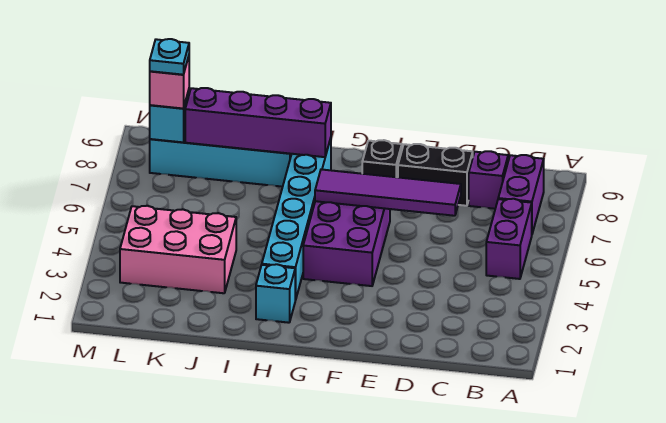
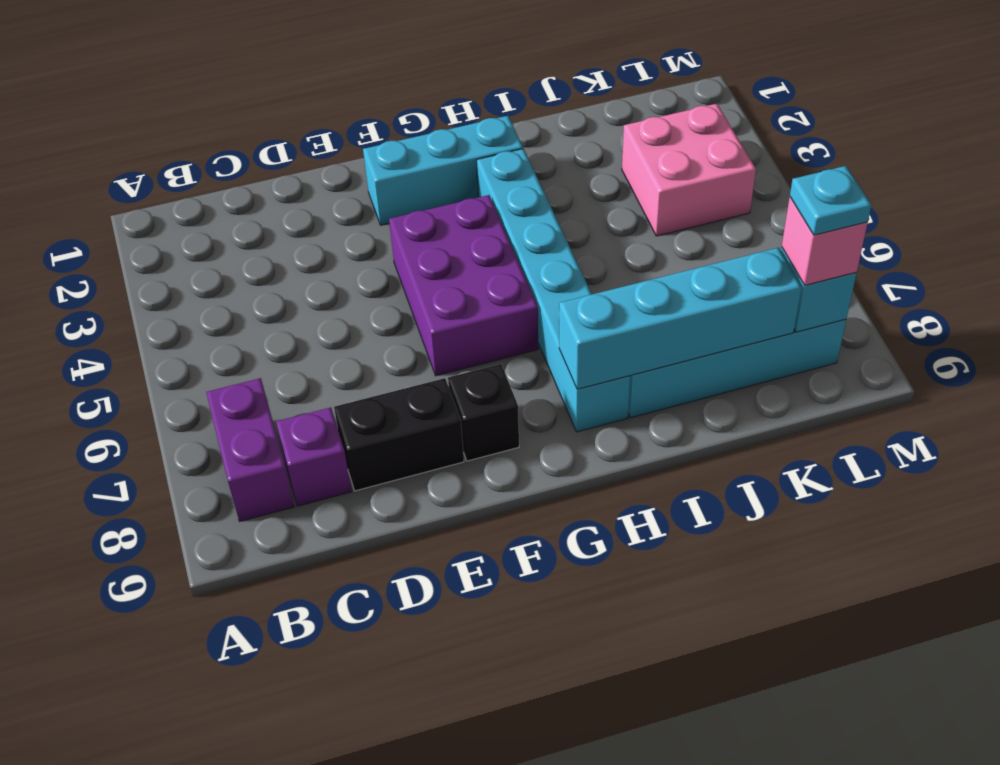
purple 1x2 brick [486,199,532,279] -> none
purple 1x4 tile [315,169,461,216] -> none
cyan 1x1 brick [256,264,295,323] -> cyan 1x3 brick [363,116,523,225]
purple 1x4 brick [185,88,331,157] -> cyan 1x4 brick [559,248,802,389]
pink 2x3 brick [120,206,236,293] -> pink 2x2 brick [622,104,756,236]

